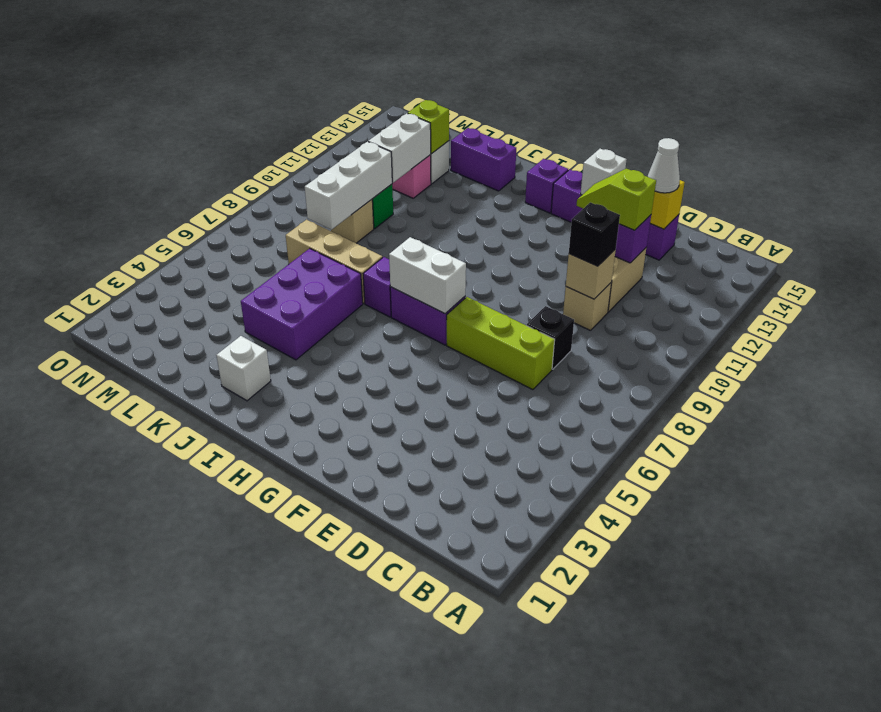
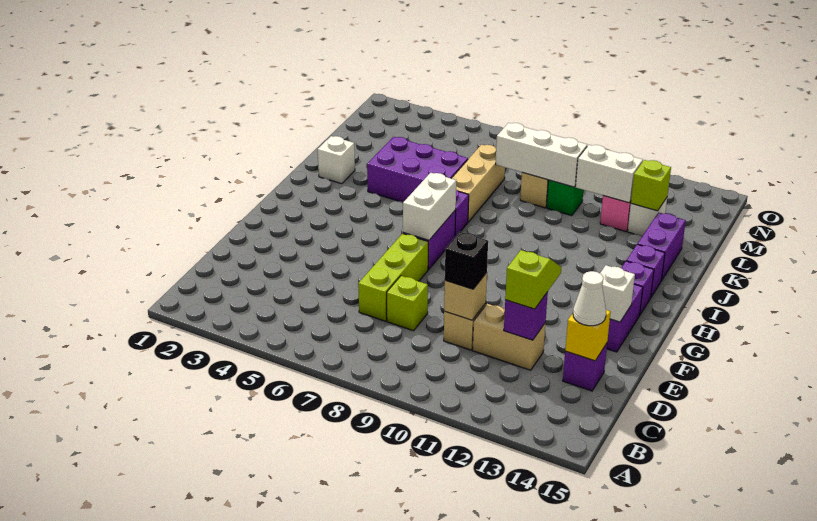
black 1x1 brick [526,306,574,369] -> lime 1x1 brick [387,276,428,331]
none -> purple 1x1 brick [626,244,665,297]

